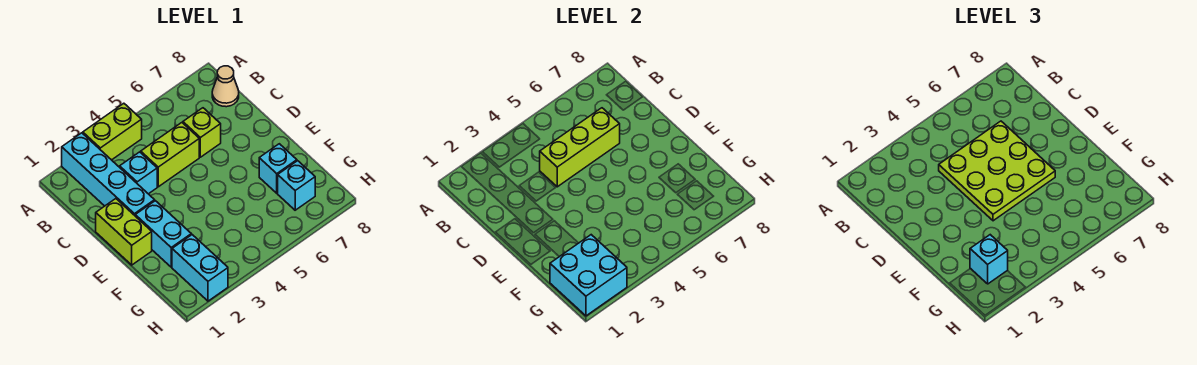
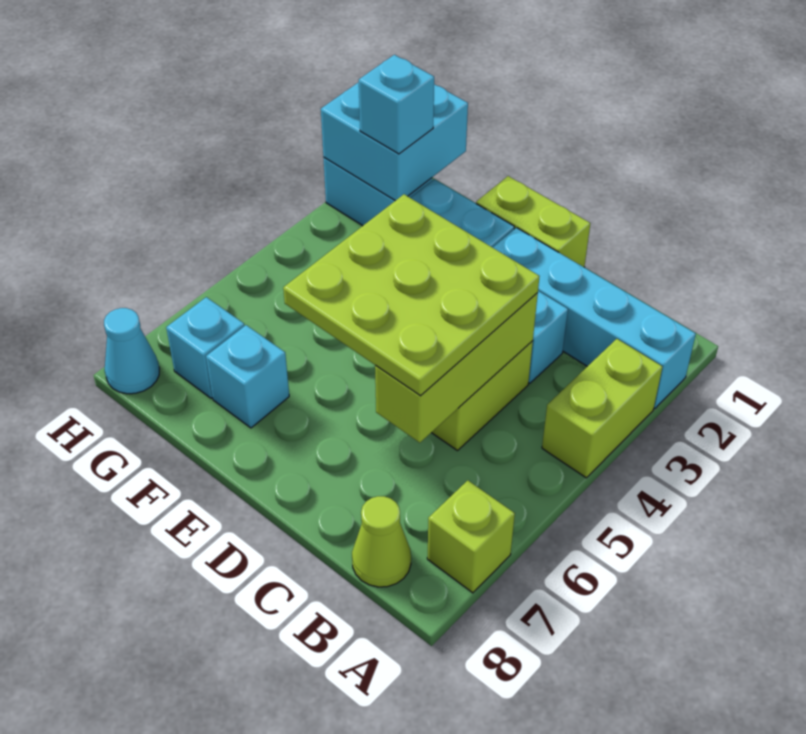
tan 1x1 cone [212,66,239,107] -> lime 1x1 cone [352,496,411,587]
lime 1x1 brick [183,108,221,157] -> lime 1x1 brick moved to [427,480,515,593]
none -> cyan 1x1 cone [104,308,159,394]

